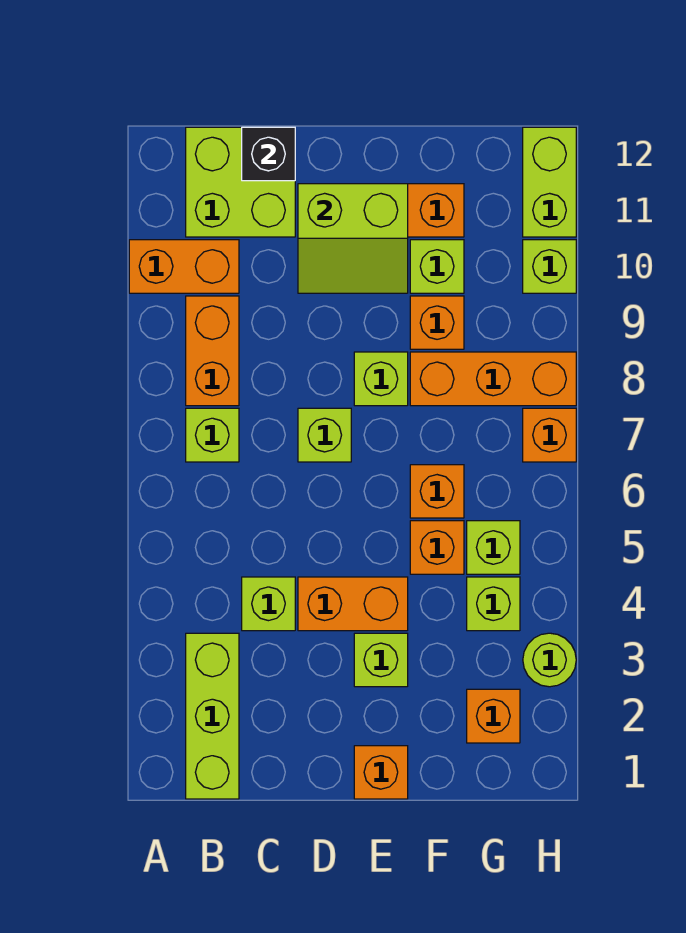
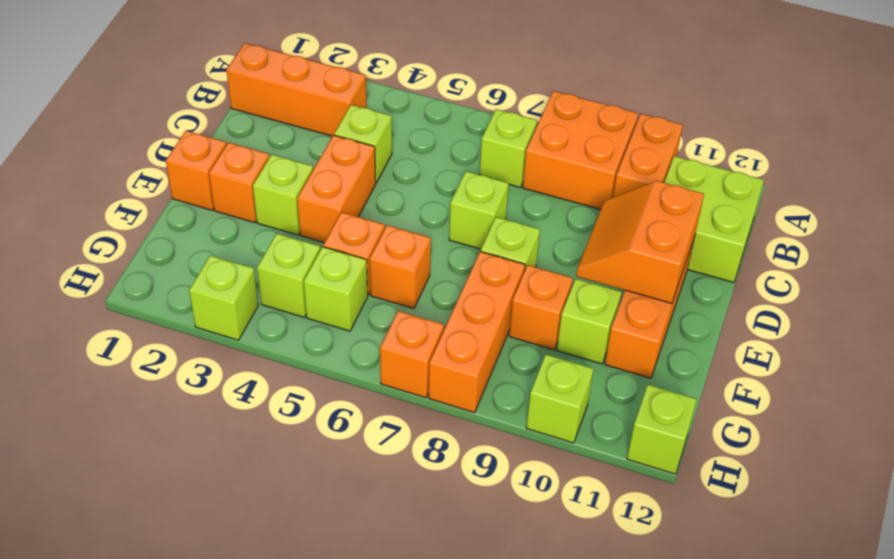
lime 1x3 brick [186,633,239,799] -> orange 1x3 brick [226,43,367,136]
orange 1x2 brick [186,296,239,406] -> orange 2x2 brick [523,91,638,209]
black 1x1 brick [242,127,295,181] -> none
lime 2x2 slope [298,184,408,293] -> orange 2x2 slope [576,181,704,303]
orange 1x1 brick [467,689,520,743] -> orange 1x1 brick moved to [209,143,270,223]
lime 1x1 round brick [523,633,576,687] -> lime 1x1 brick [189,255,258,340]
lime 1x2 brick [523,127,576,237] -> lime 1x1 brick [627,385,697,474]

